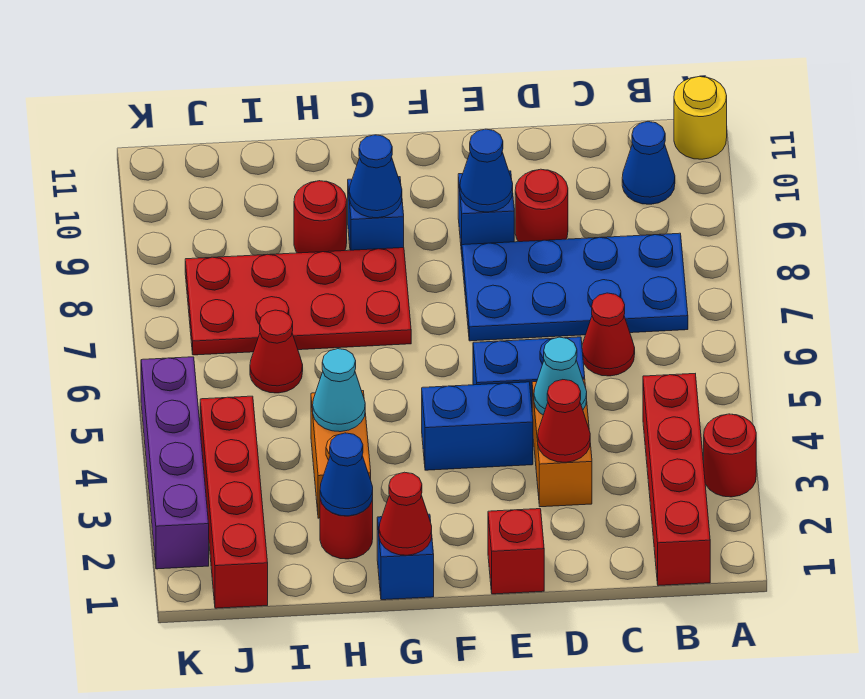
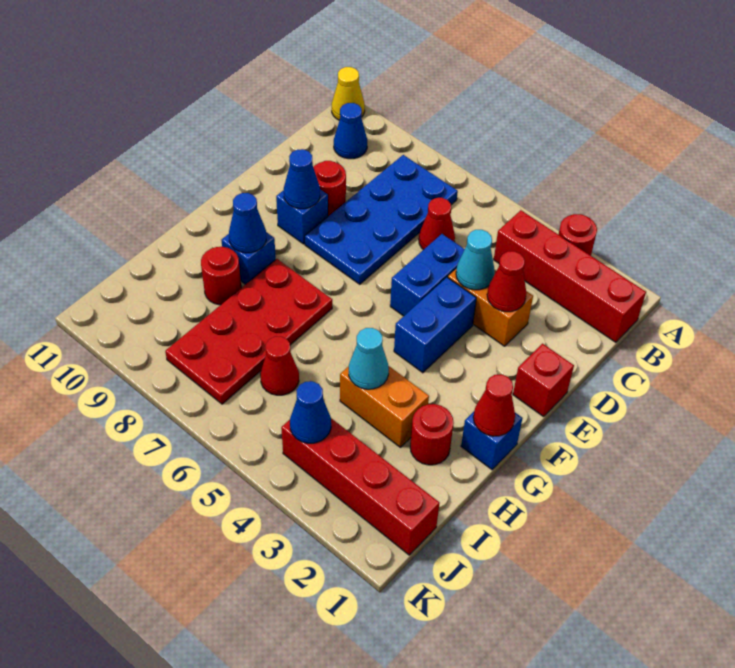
yellow 1x1 round brick [674,76,727,159] -> yellow 1x1 cone [332,67,365,120]
blue 1x1 cone [320,433,373,516] -> blue 1x1 cone moved to [290,381,331,443]
purple 1x4 brick [141,357,209,569] -> none

